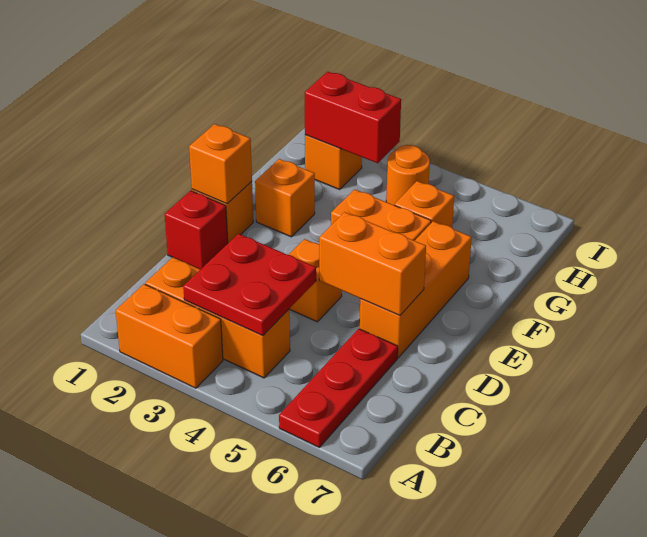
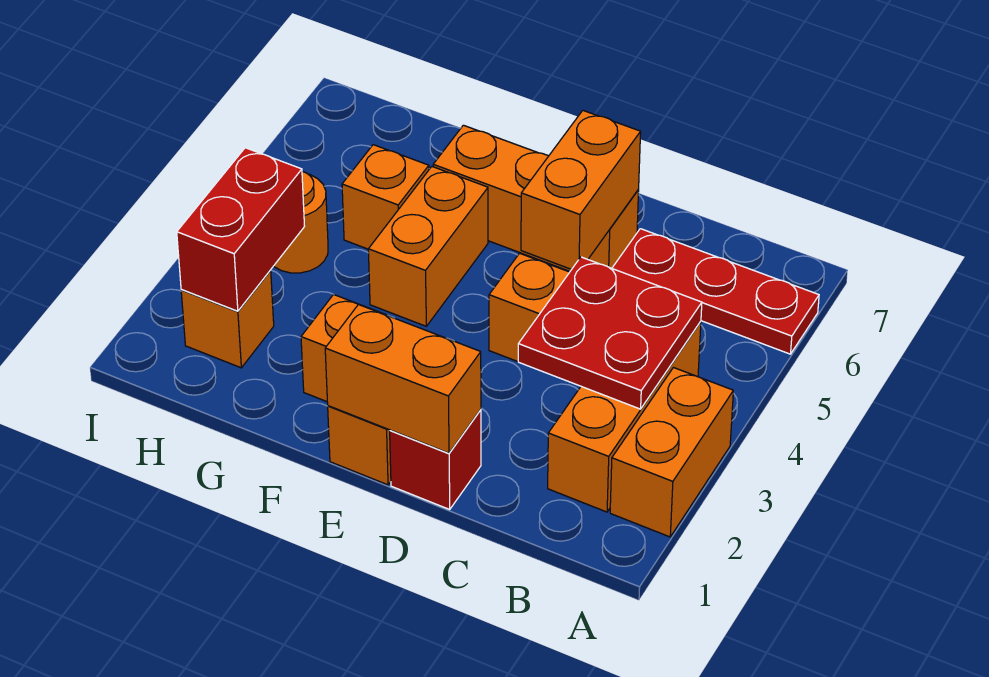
orange 1x1 brick [189,124,252,204] -> orange 1x2 brick [325,304,481,453]

